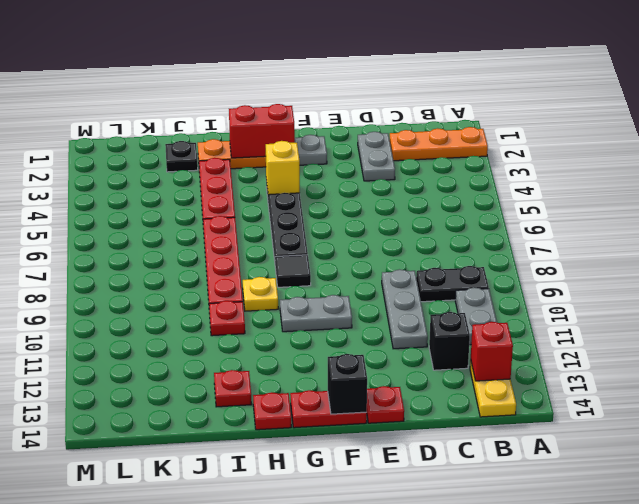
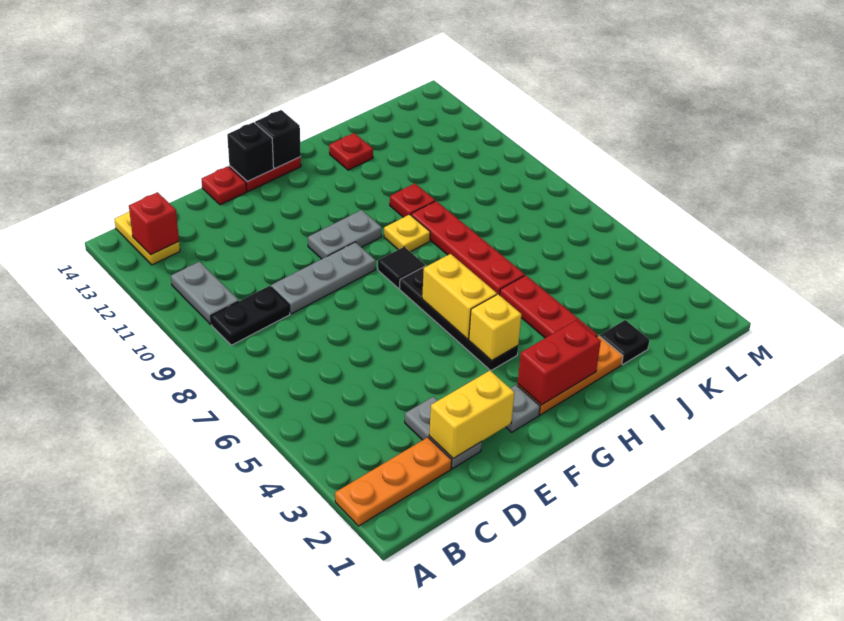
black 1x1 brick [429,312,470,370] -> black 1x1 brick moved to [255,110,301,169]
none -> yellow 1x2 brick [429,371,514,458]
grey 1x3 plate [382,269,428,349] -> grey 1x3 plate turned to [271,242,376,314]
none -> yellow 1x2 brick [422,254,497,339]
red 1x1 plate [253,392,291,430] -> none

